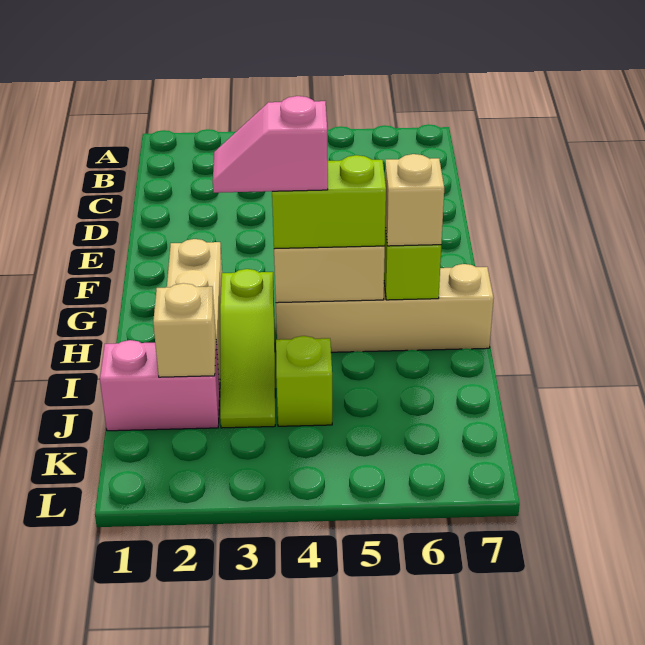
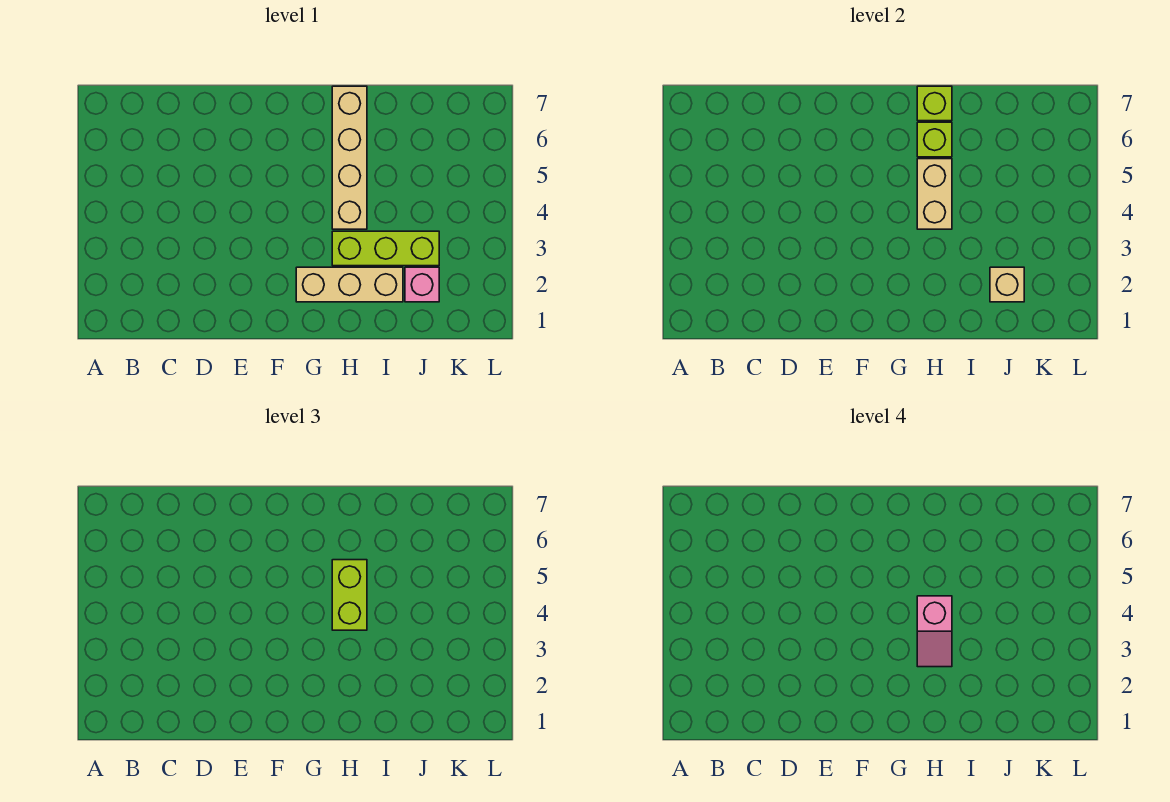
lime 1x3 slope [220,269,275,428] -> lime 1x3 brick [332,231,439,266]
tan 1x1 brick [385,154,444,246] -> none
pink 1x2 brick [100,340,220,431] -> pink 1x1 brick [405,267,439,302]
lime 1x1 brick [276,336,332,426] -> lime 1x1 brick moved to [917,86,952,121]

